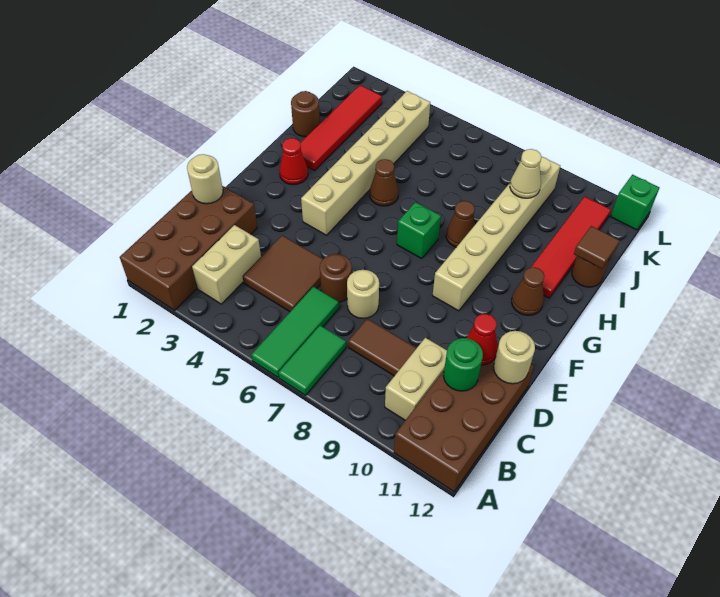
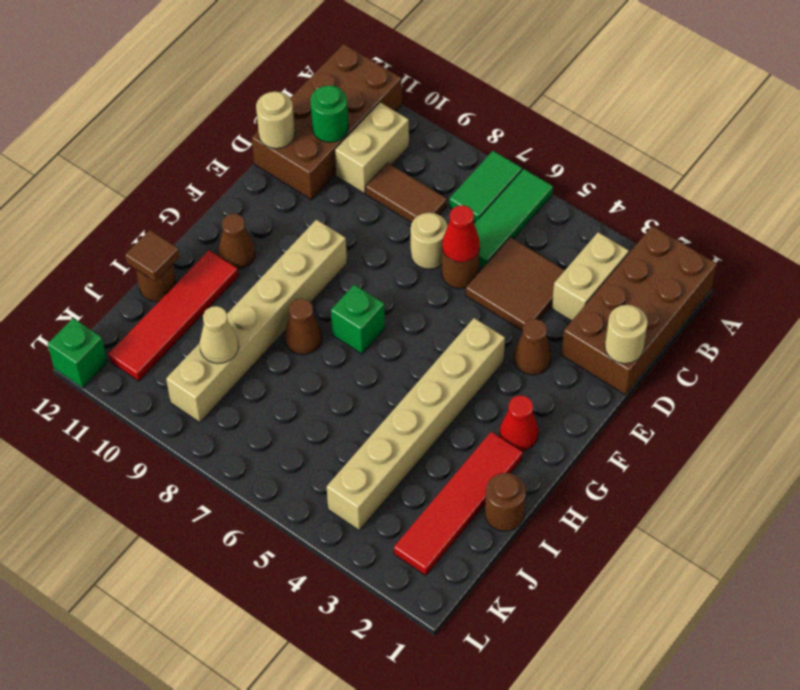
red 1x1 cone [466,314,498,365] -> red 1x1 cone moved to [442,205,480,262]
brown 1x1 cone [370,159,399,206] -> brown 1x1 cone moved to [514,319,552,375]

